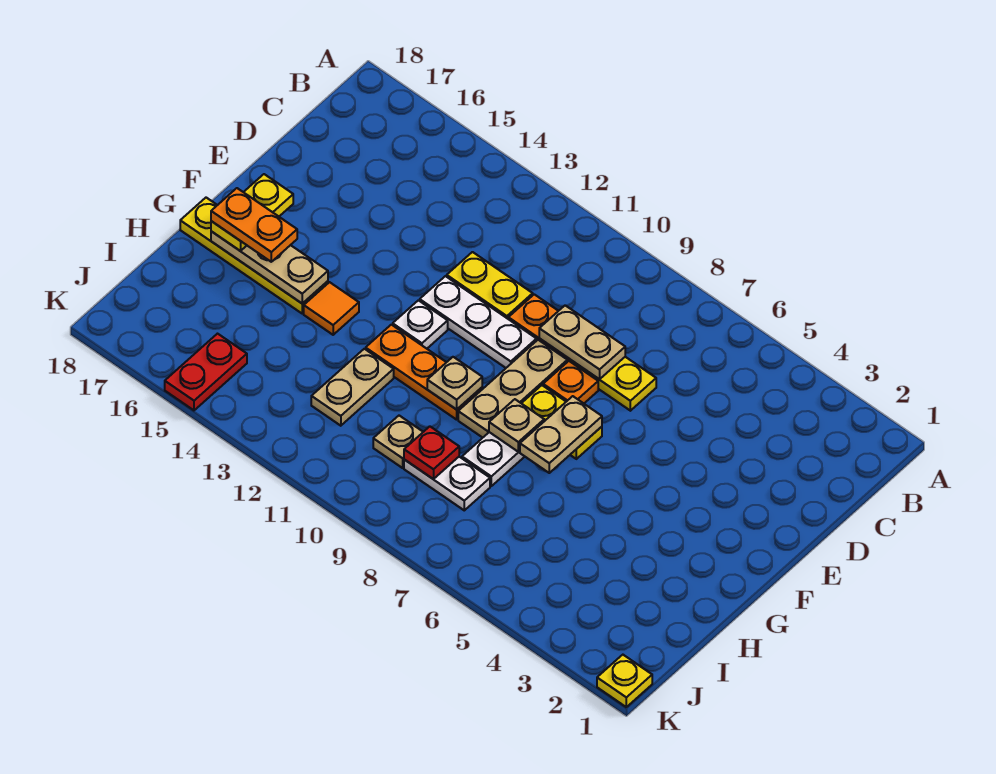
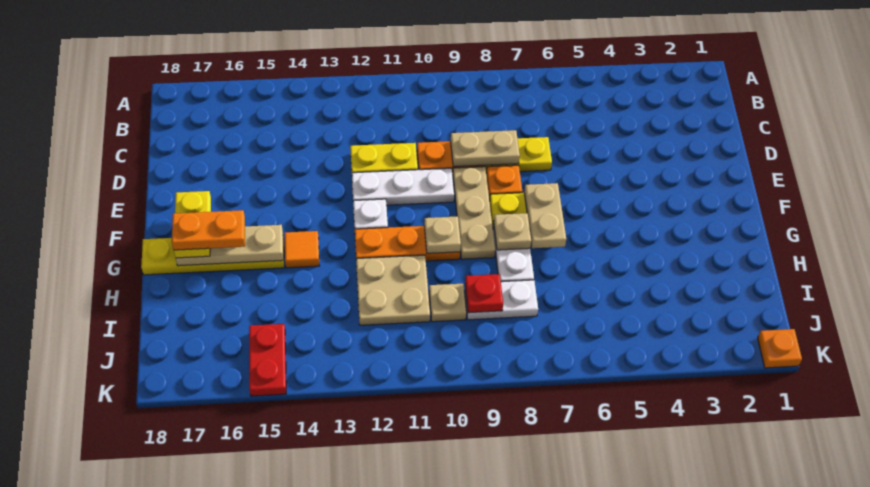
tan 1x2 plate [311,349,394,426] -> tan 2x2 plate [356,255,430,325]
yellow 1x1 plate [597,655,652,707] -> orange 1x1 plate [758,329,802,368]

